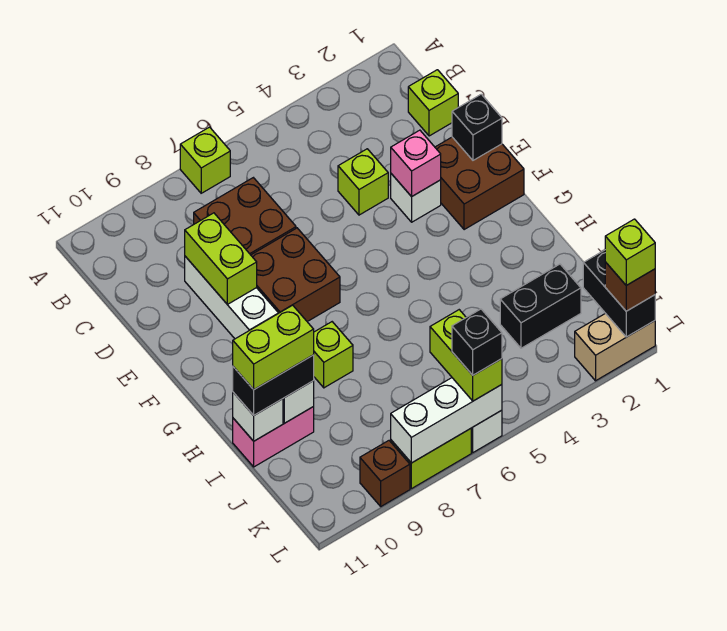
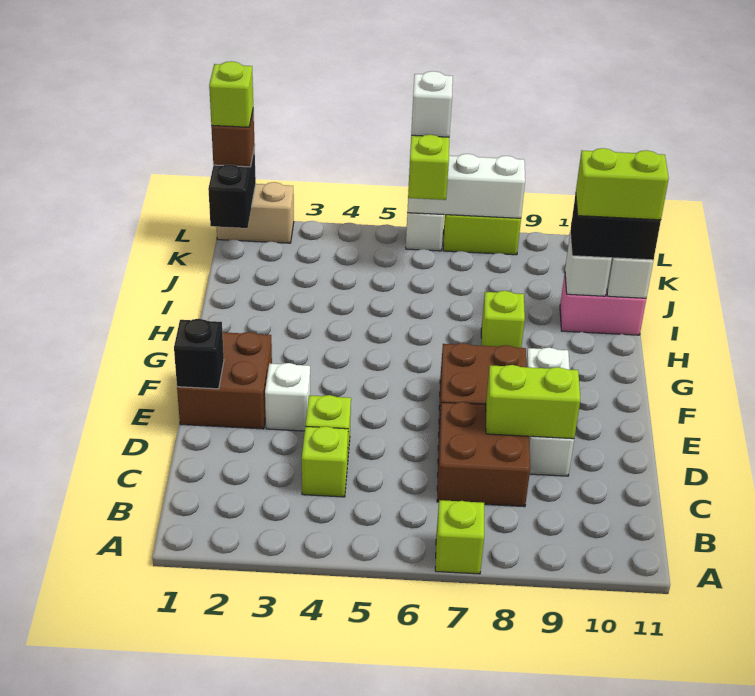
lime 1x1 brick [408,70,458,136] -> lime 1x1 brick moved to [302,426,348,497]
lime 1x2 brick [185,213,257,304] -> lime 1x2 brick turned to [486,365,580,439]
pink 1x1 brick [391,130,441,197] -> none
black 1x2 brick [500,264,581,348] -> none
black 1x1 brick [452,309,502,375] -> white 1x1 brick [411,71,453,137]
brown 1x1 brick [360,441,410,506] -> none

